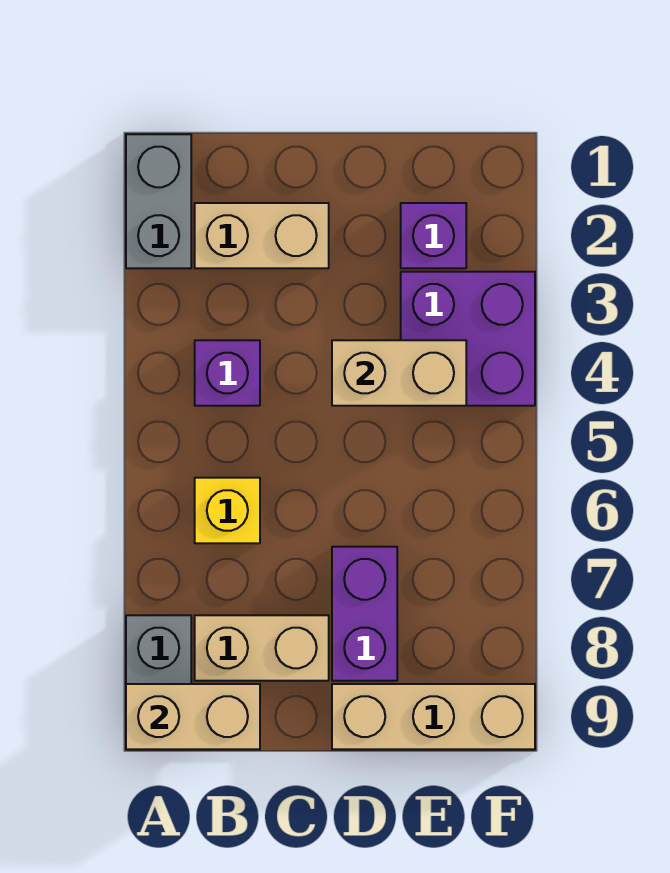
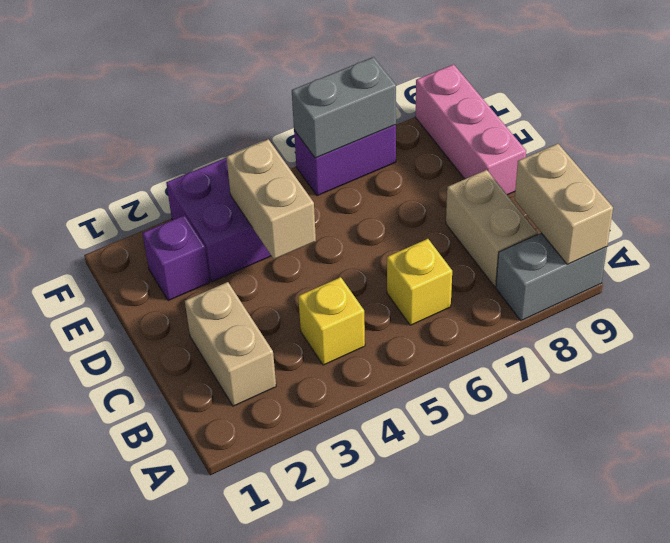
grey 1x2 brick [126,134,191,268] -> grey 1x2 brick moved to [292,57,396,158]
purple 1x1 brick [195,340,260,406] -> yellow 1x1 brick [298,277,365,365]
purple 1x2 brick [332,547,397,681] -> purple 1x2 brick moved to [294,125,396,196]
tan 1x3 brick [332,684,535,749] -> pink 1x3 brick [415,64,526,195]

